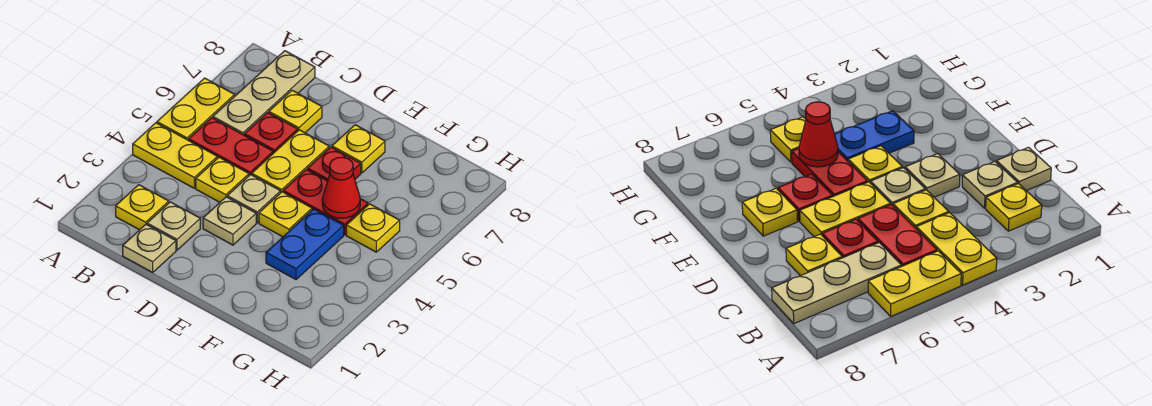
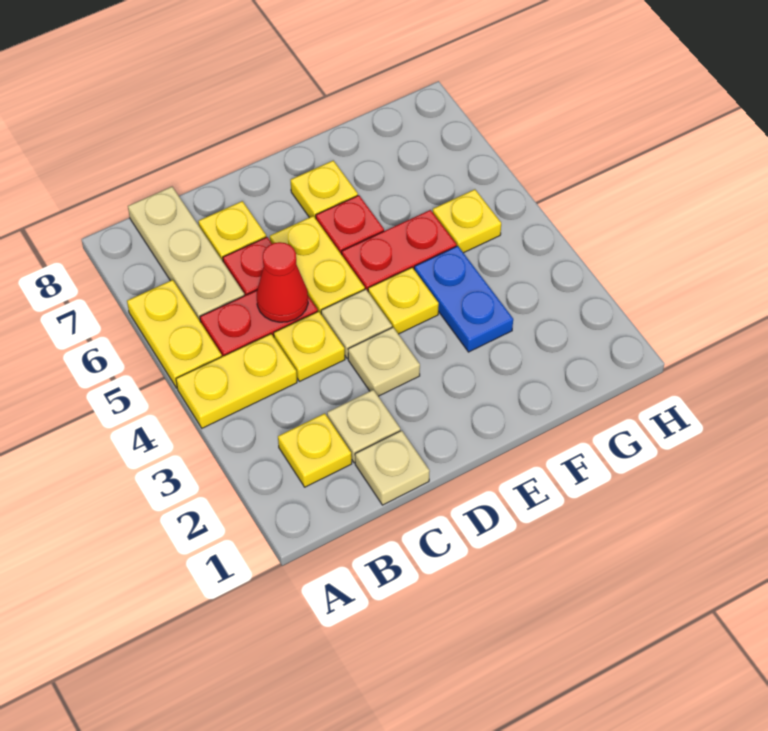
red 1x1 cone [322,157,360,218] -> red 1x1 cone moved to [257,242,308,322]

